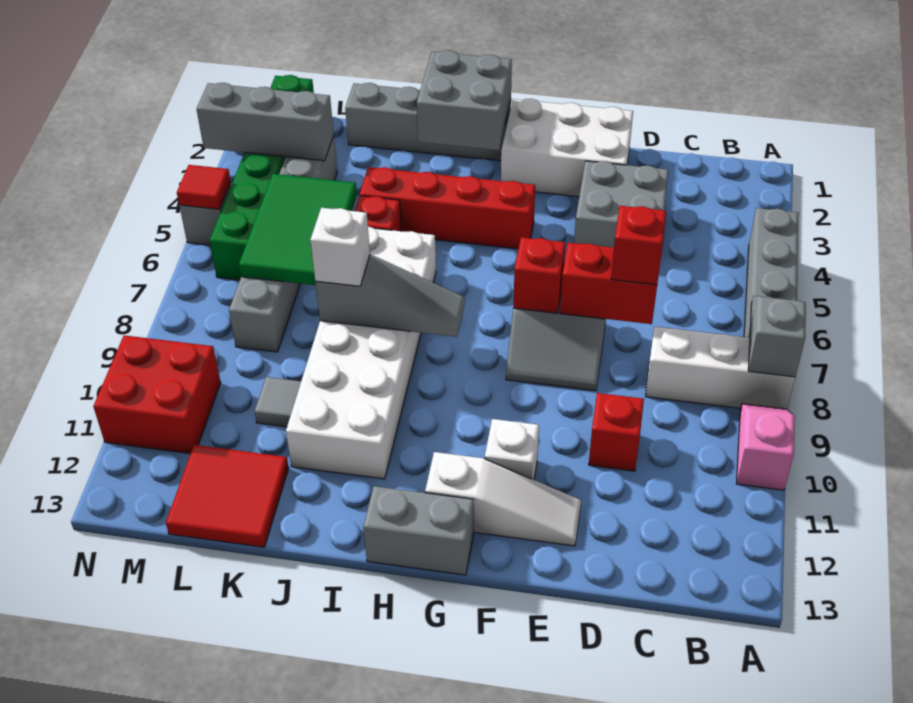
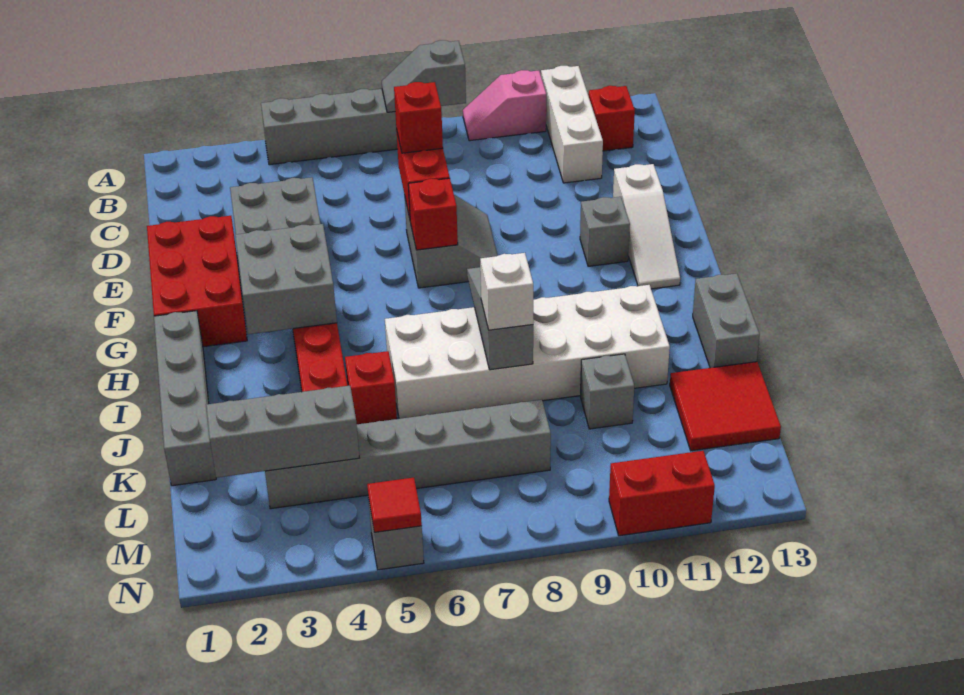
white 1x3 brick [646,327,795,409] -> white 1x3 brick moved to [541,66,603,183]
red 1x1 brick [589,393,644,471] -> red 1x1 brick moved to [588,86,635,151]
white 2x3 brick [501,99,633,197] -> red 2x3 brick [147,216,247,347]
white 1x3 slope [425,452,581,546] -> white 1x3 slope turned to [613,164,680,289]
white 1x1 brick [485,419,539,480] -> grey 1x1 brick [580,197,630,266]
grey 1x2 brick [363,486,474,575] -> grey 1x2 brick moved to [693,273,760,368]
grey 2x2 brick [417,51,512,150] -> grey 2x2 brick moved to [235,224,337,334]
green 2x3 tile [239,174,357,285] -> none
grey 1x1 tile [255,377,301,427] -> grey 1x1 brick [580,354,634,429]
grey 1x3 brick [197,83,334,161] -> grey 1x3 brick turned to [206,386,359,478]
green 1x6 brick [210,75,314,280] -> none
red 2x2 brick [93,335,221,454] -> red 1x2 brick [609,451,715,536]

